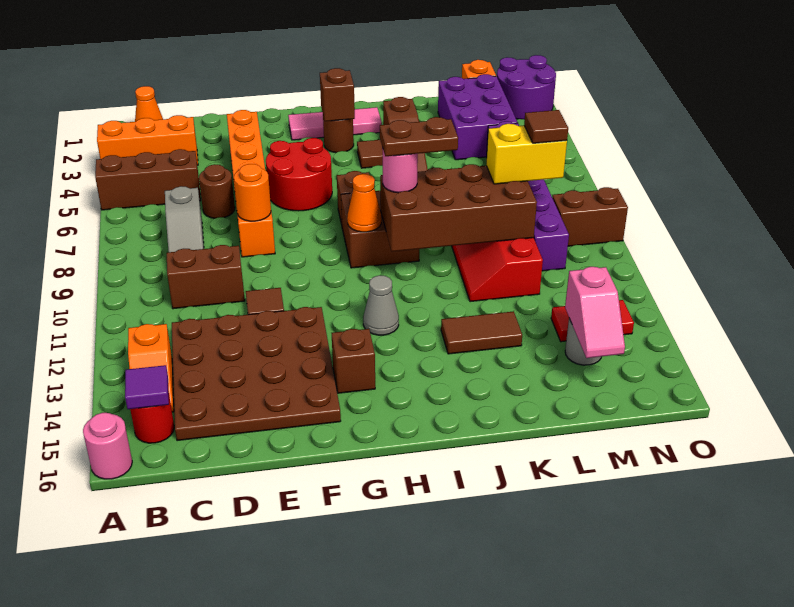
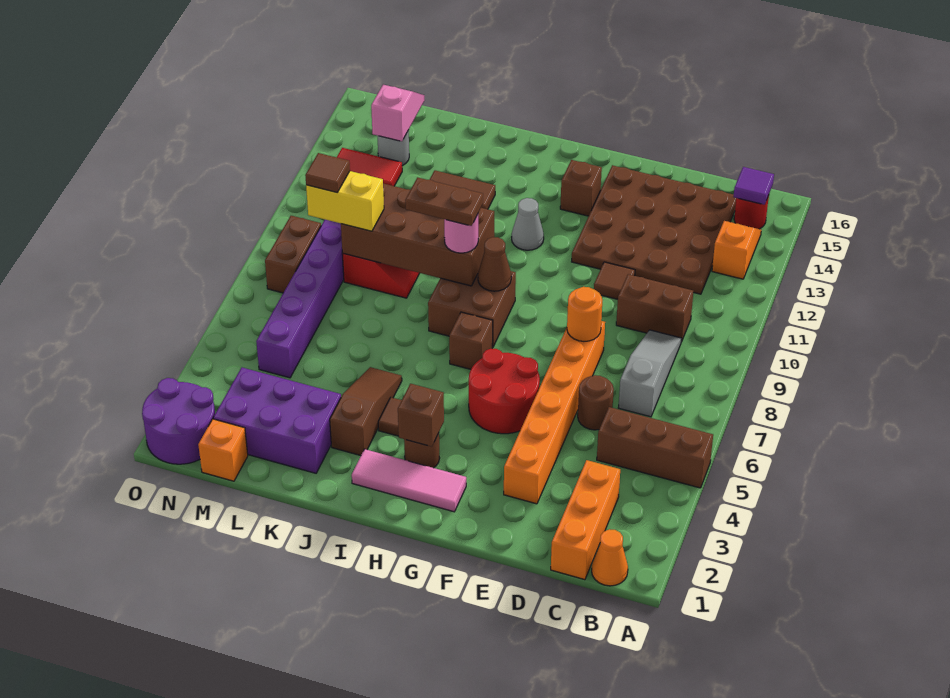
orange 1x3 brick [97,115,198,165] -> orange 1x3 brick turned to [551,460,620,580]
pink 1x1 round brick [83,413,132,479] -> none
orange 1x1 cone [347,174,381,232] -> brown 1x1 cone [478,237,511,291]
purple 2x3 brick [438,74,518,160] -> purple 2x3 brick turned to [213,367,341,473]
brown 1x2 brick [552,187,628,246] -> brown 1x2 brick turned to [265,216,321,293]

